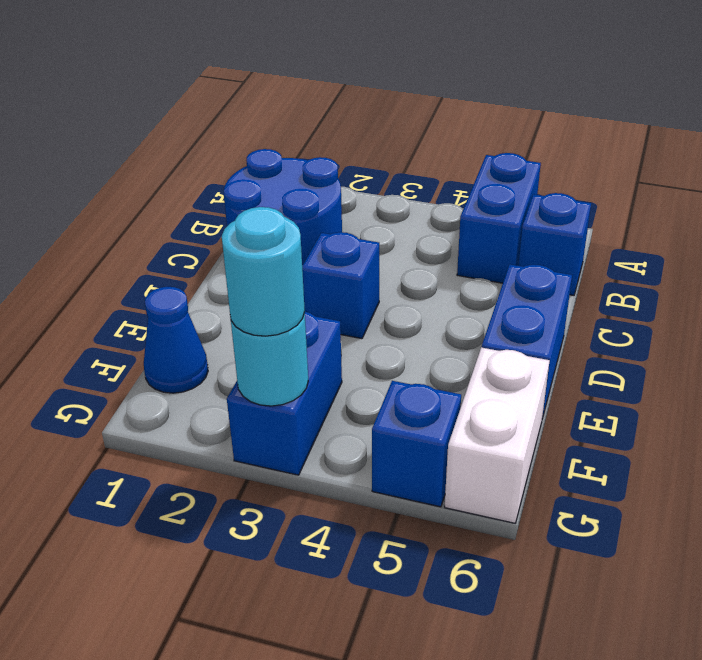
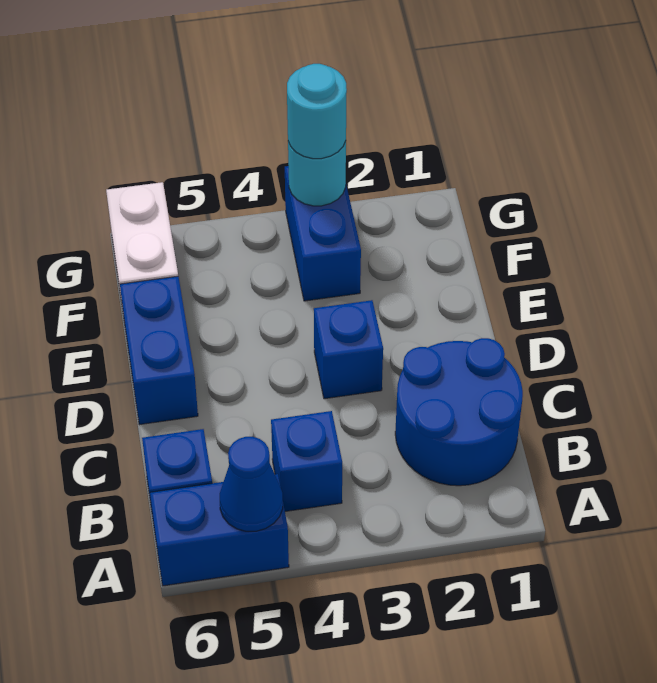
blue 1x2 brick [457,153,541,283] -> blue 1x2 brick turned to [150,474,289,586]
blue 1x1 cone [144,287,208,393] -> blue 1x1 cone moved to [220,437,283,531]
blue 1x1 brick [372,381,461,507] -> blue 1x1 brick moved to [271,411,342,511]

